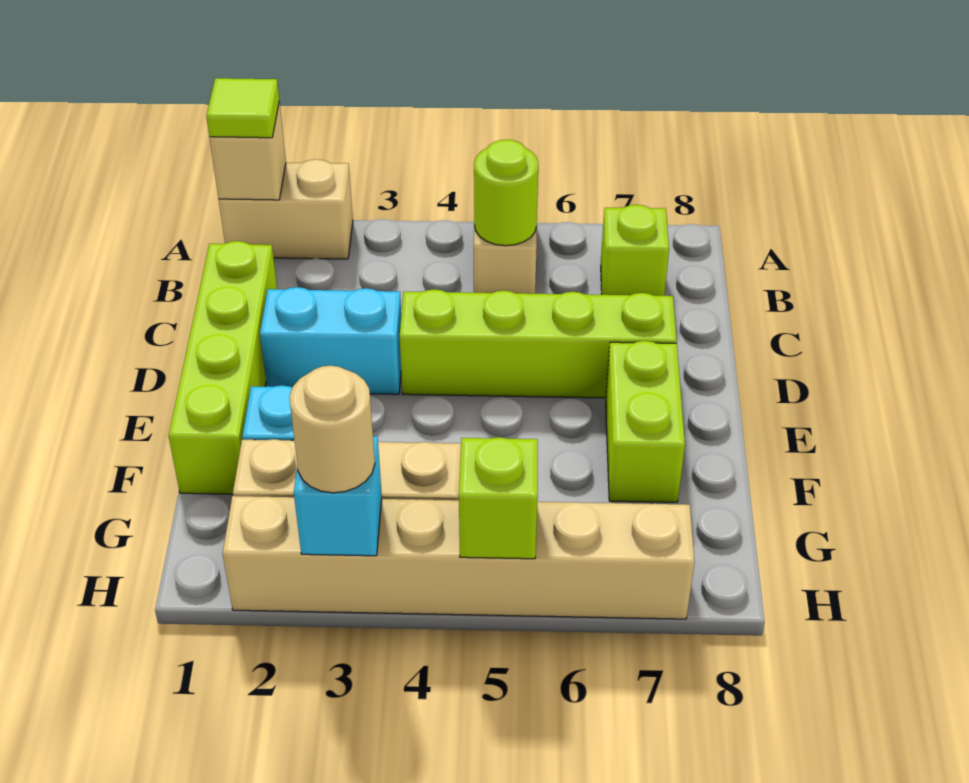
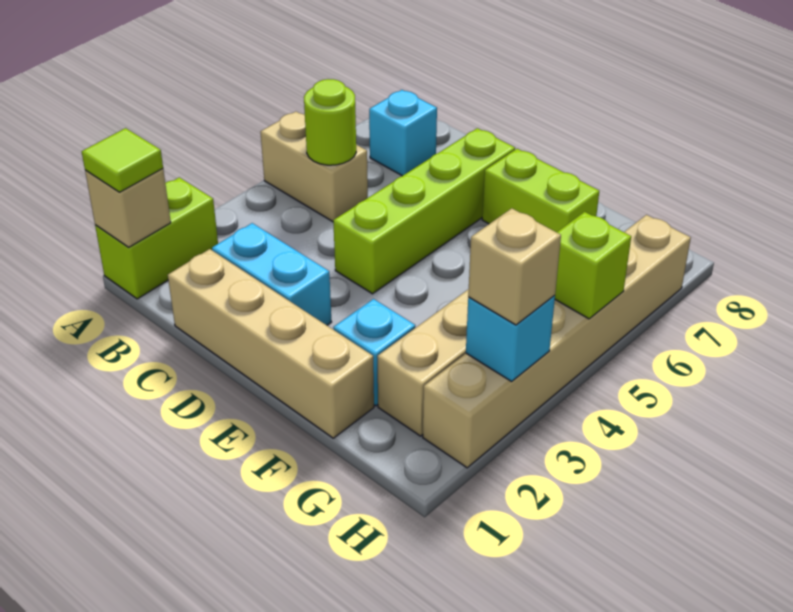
tan 1x2 brick [219,159,353,259] -> lime 1x2 brick [95,177,218,299]
lime 1x1 brick [601,205,669,296] -> cyan 1x1 brick [369,90,437,176]
lime 1x4 brick [168,241,277,494] -> tan 1x4 brick [168,249,374,438]
cyan 1x2 brick [260,287,401,394] -> cyan 1x2 brick turned to [212,223,331,325]
tan 1x1 round brick [290,366,375,493] -> tan 1x1 brick [468,208,561,325]

